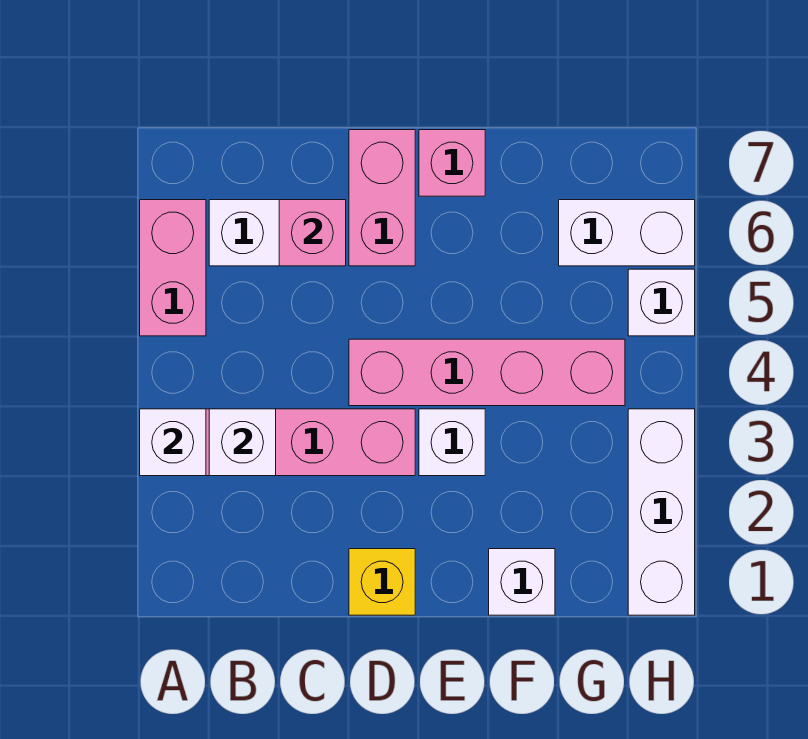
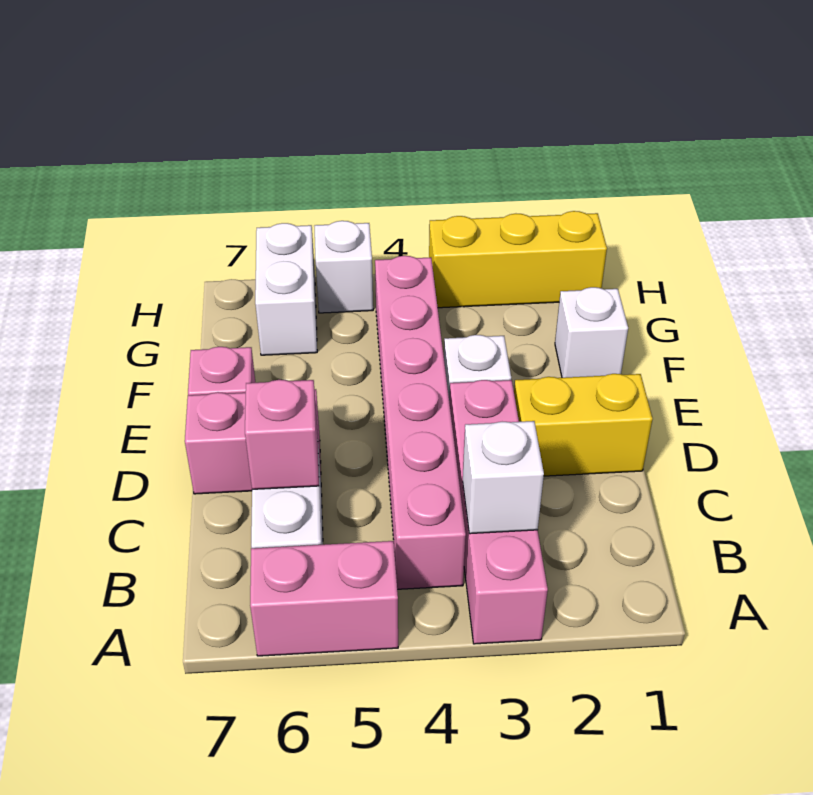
white 1x1 brick [140,409,206,476] -> none
yellow 1x1 brick [349,549,415,615] -> yellow 1x2 brick [514,374,653,476]
pink 1x4 brick [349,339,625,406] -> pink 1x6 brick [375,256,466,589]
white 1x3 brick [628,409,695,615] -> yellow 1x3 brick [429,211,607,308]

